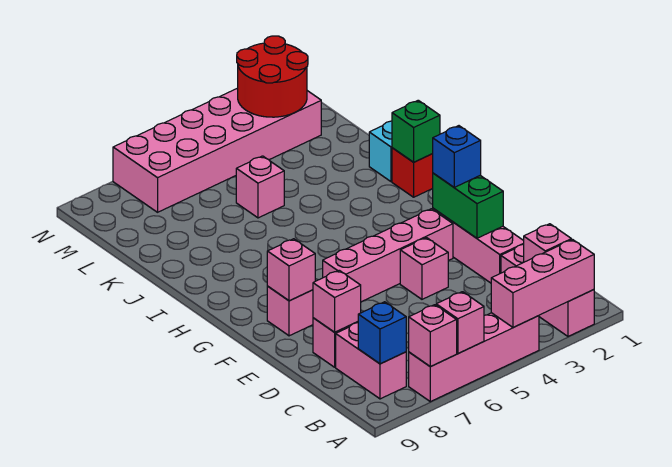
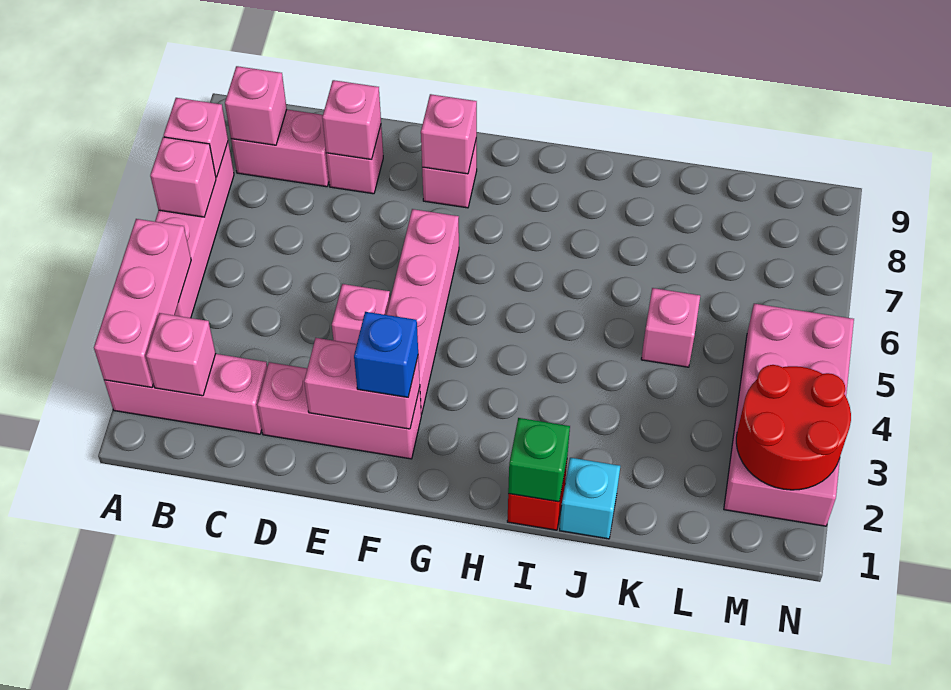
blue 1x1 brick [358,302,406,364] -> pink 1x1 brick [225,66,287,145]
green 1x2 brick [433,173,503,238] -> pink 1x2 brick [304,338,420,429]
pink 2x6 brick [113,88,321,212] -> pink 2x4 brick [724,304,854,526]

